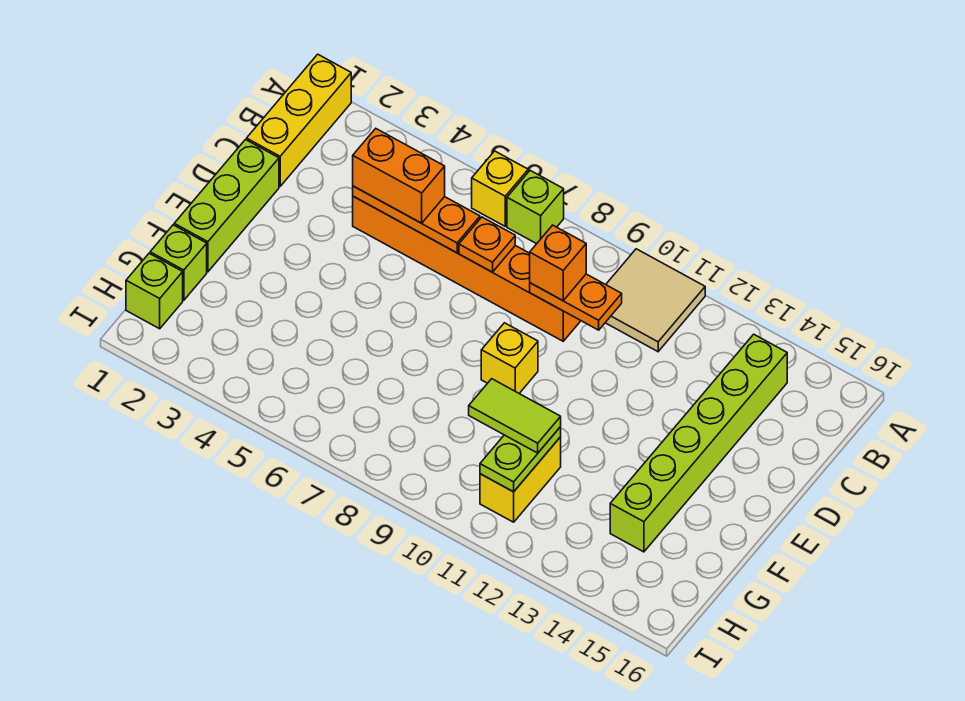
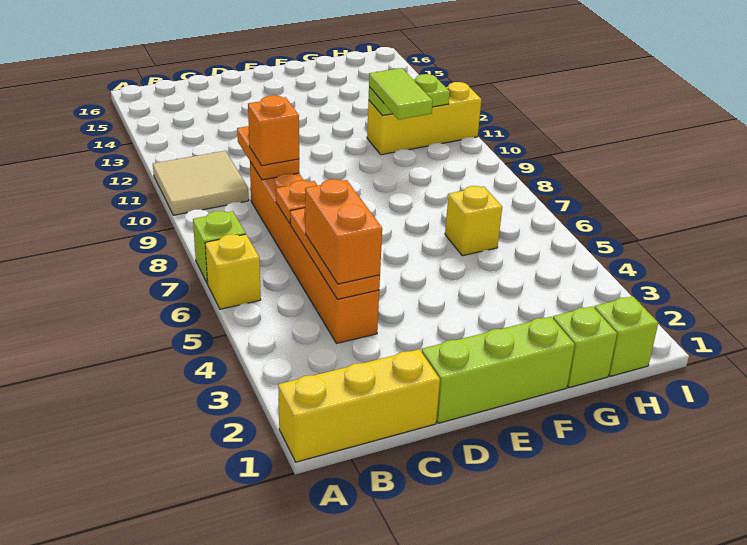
lime 1x6 brick [610,334,787,552] -> none
yellow 1x1 brick [481,323,538,393] -> yellow 1x1 brick moved to [445,186,502,256]
yellow 1x2 brick [480,437,561,522] -> yellow 1x3 brick [367,82,481,155]

